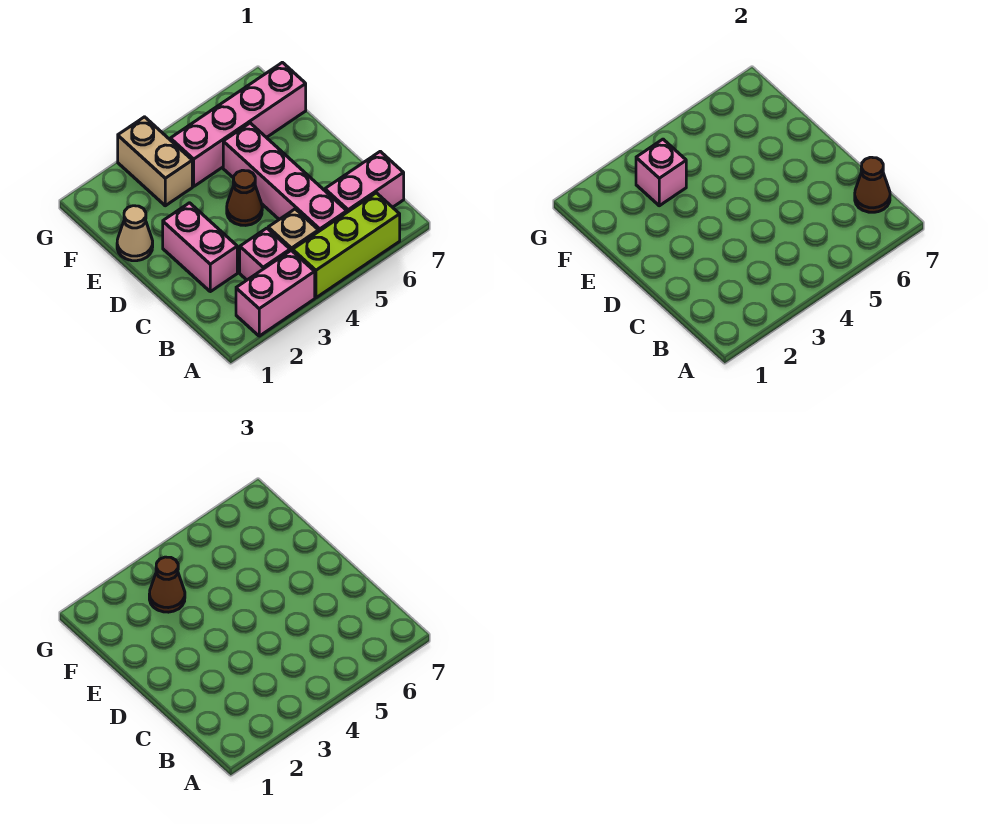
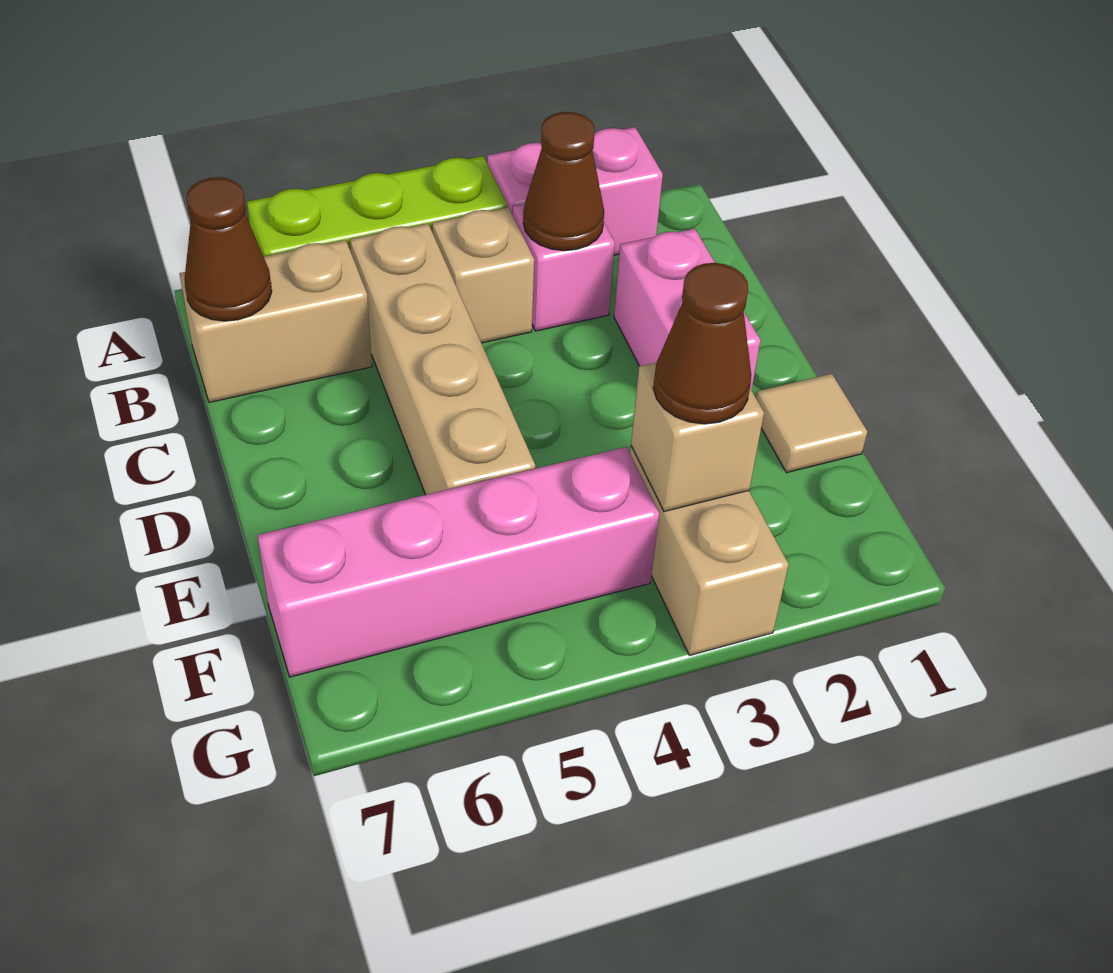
pink 1x4 brick [223,123,347,232] -> tan 1x4 brick [350,224,535,495]
pink 1x2 brick [325,151,404,212] -> tan 1x2 brick [179,240,372,402]
brown 1x1 cone [227,170,262,225] -> brown 1x1 cone moved to [523,112,604,251]
tan 1x1 cone [117,206,153,261] -> tan 1x1 tile [756,374,867,473]
pink 1x1 brick [636,139,686,206] -> tan 1x1 brick [631,363,764,512]

